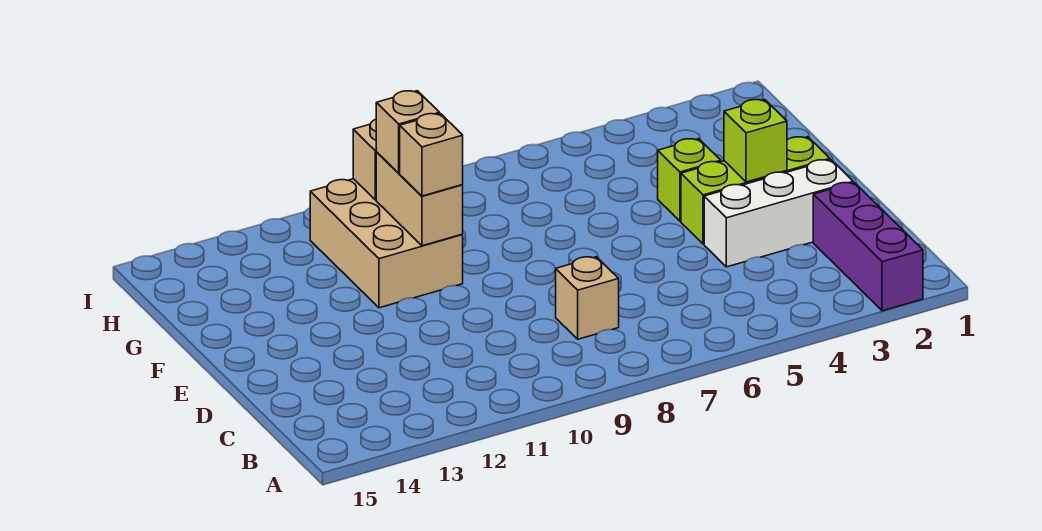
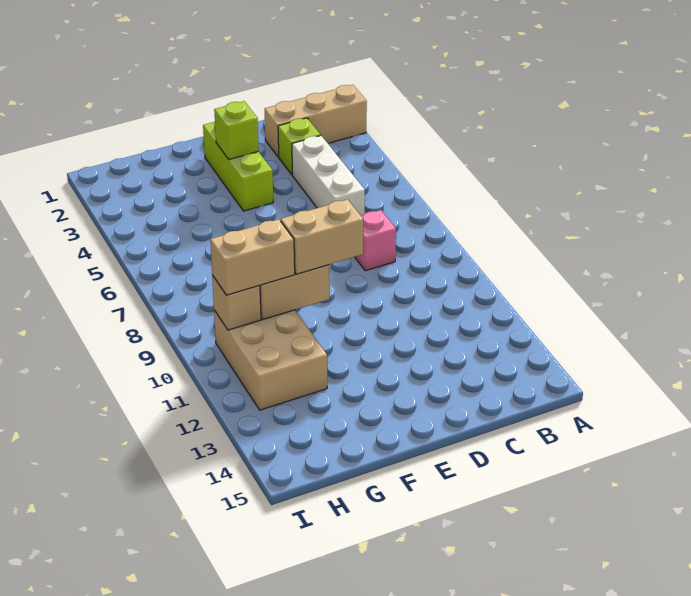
purple 1x3 brick [813,183,923,311] -> tan 1x3 brick [264,85,367,157]
tan 1x1 brick [556,257,619,339] -> pink 1x1 brick [355,210,396,271]
white 1x3 brick [704,160,853,267] -> white 1x3 brick moved to [292,136,365,216]
lime 1x1 brick [658,139,721,221] -> lime 1x1 brick moved to [278,118,321,175]
tan 2x3 brick [310,179,463,308] -> tan 2x3 brick turned to [214,310,327,410]
tan 1x1 brick [400,114,463,196] -> tan 1x2 brick [281,199,363,274]
tan 1x1 brick [376,91,440,173] -> tan 1x2 brick [210,219,295,295]

